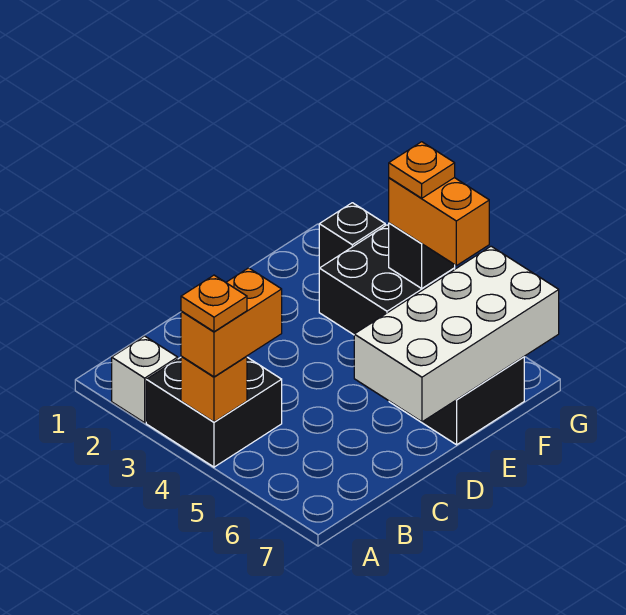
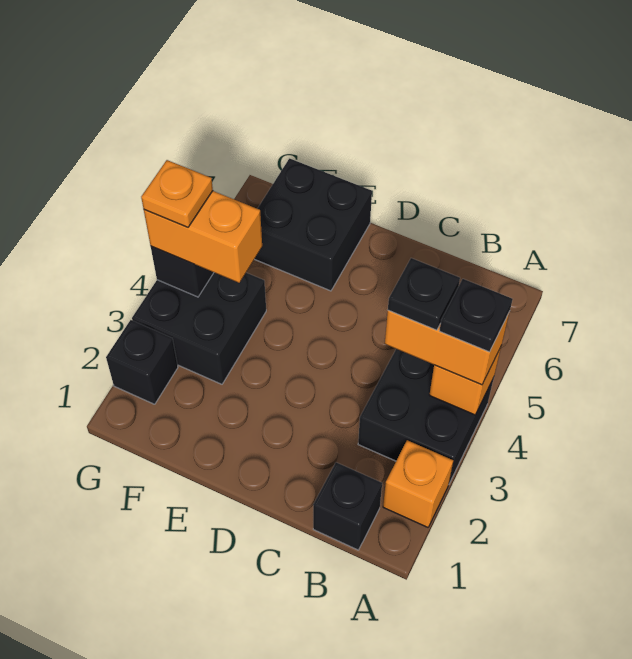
white 1x1 brick [112,336,178,423] -> orange 1x1 brick [383,440,453,527]
orange 1x1 plate [181,275,247,332] -> black 1x1 plate [440,279,513,352]
none -> black 1x1 brick [313,462,382,550]
none -> black 1x1 plate [388,258,460,330]
white 2x4 brick [354,246,559,422] -> none
orange 1x2 brick [389,178,489,266] -> orange 1x2 brick turned to [144,191,262,283]

